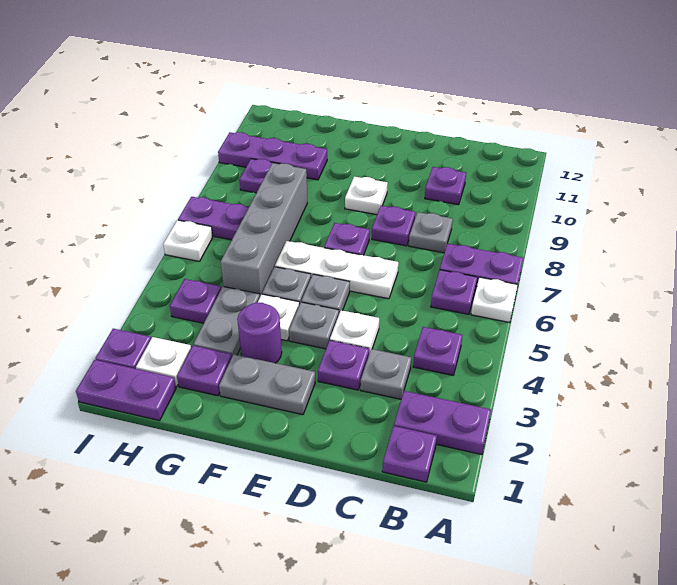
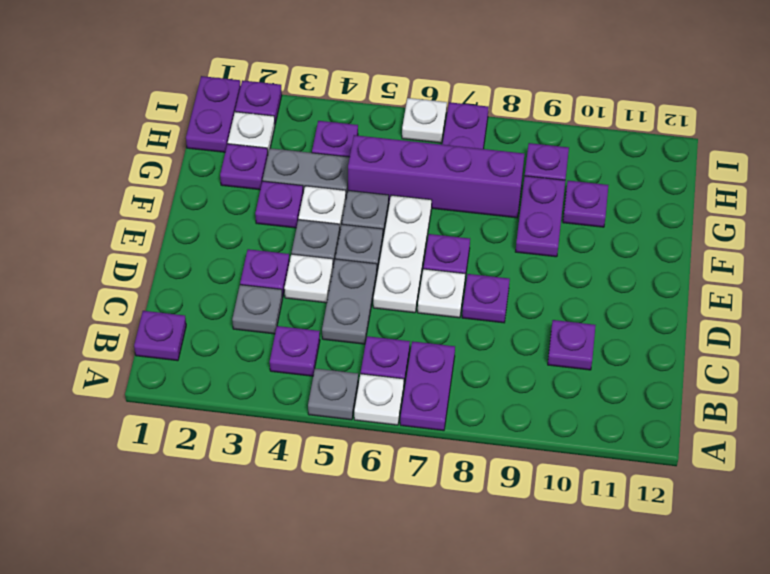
purple 1x2 plate [394,391,491,455] -> purple 1x2 plate moved to [516,176,565,257]
grey 1x1 plate [409,212,453,253] -> grey 1x1 plate moved to [308,369,358,420]
grey 1x2 plate [219,354,315,415] -> grey 1x2 plate moved to [322,259,377,344]
white 1x1 plate [345,177,388,215] -> white 1x1 plate moved to [418,269,465,318]
purple 1x1 round brick [237,303,282,363] -> purple 1x1 plate [255,181,303,228]
grey 1x4 brick [221,163,307,296] -> purple 1x4 brick [348,135,524,218]
purple 1x3 plate [218,132,327,180] -> purple 1x1 plate [563,181,608,227]

